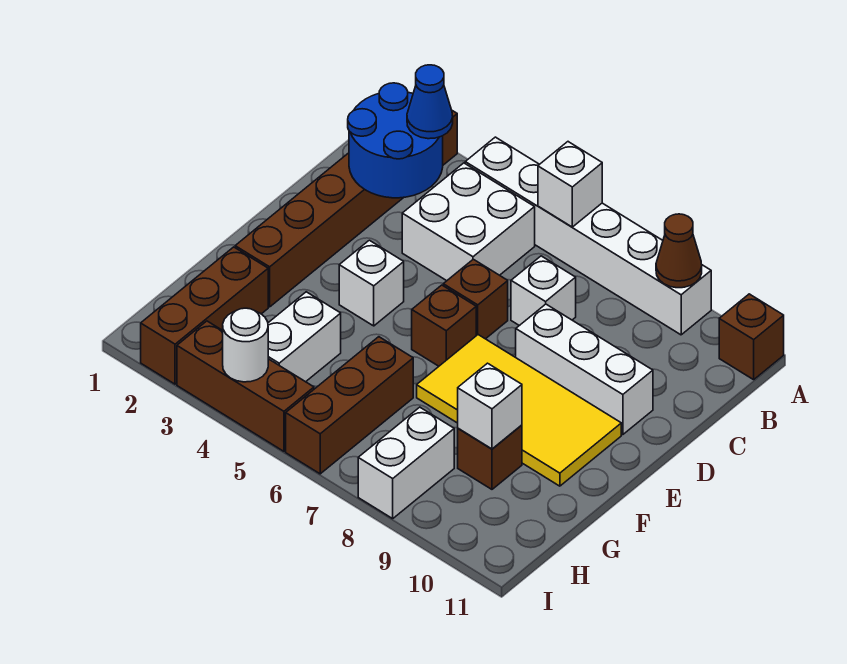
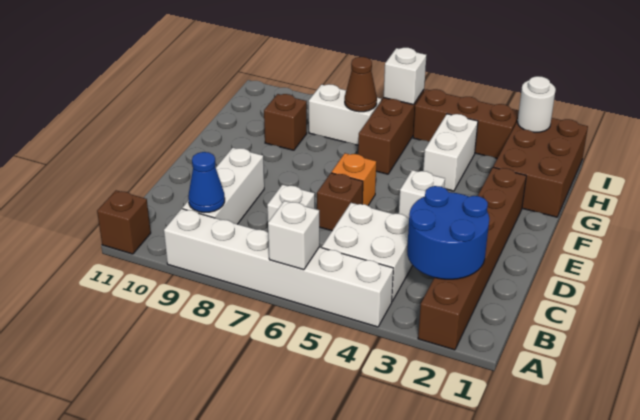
brown 1x1 cone [656,214,702,288] -> brown 1x1 cone moved to [345,57,377,112]
blue 1x1 cone [407,65,453,139] -> blue 1x1 cone moved to [188,152,225,213]
white 1x3 brick [516,304,653,435] -> white 1x3 brick turned to [182,148,264,224]
brown 1x1 brick [412,285,476,366] -> orange 1x1 brick [331,153,376,206]
yellow 2x4 tile [417,335,621,486] -> none
brown 1x3 brick [141,247,268,384] -> brown 2x3 brick [493,118,588,217]
white 1x1 brick [458,363,522,449] -> white 1x1 brick moved to [384,48,426,105]
white 1x2 brick [358,407,454,519] -> white 1x2 brick turned to [309,84,381,145]
white 1x1 round brick [223,308,268,382] -> white 1x1 round brick moved to [518,76,556,132]

